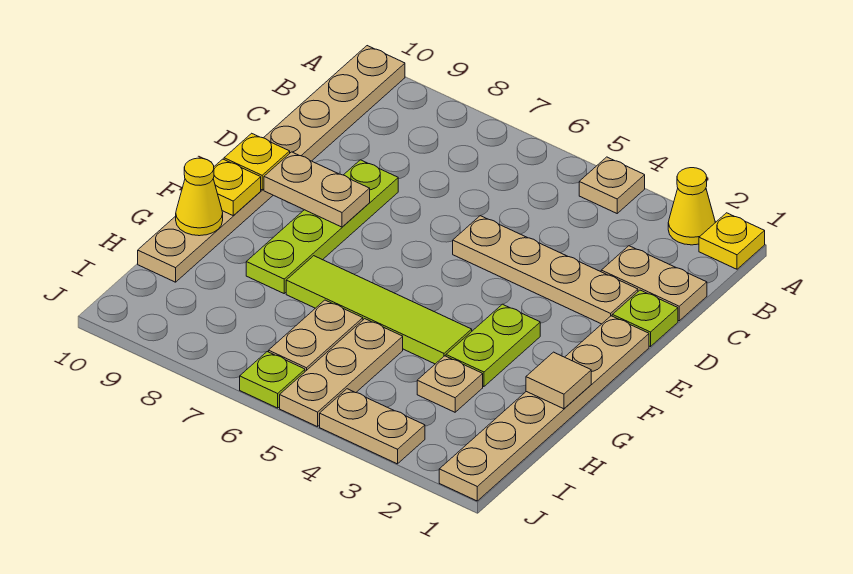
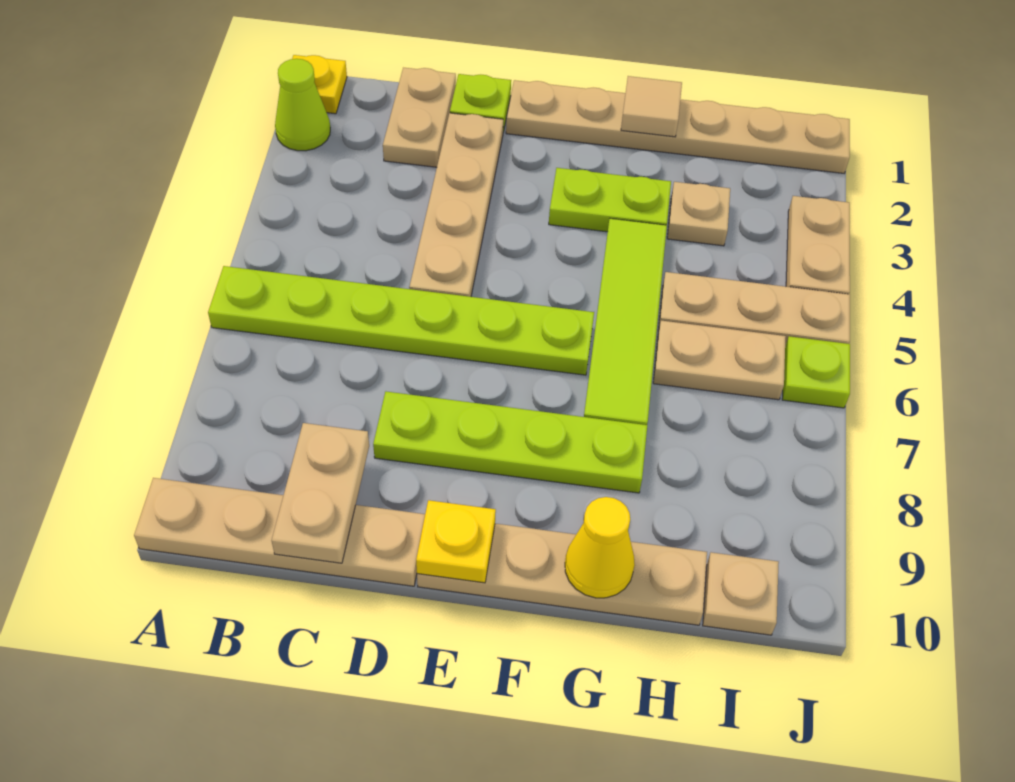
yellow 1x1 cone [668,168,715,245] -> lime 1x1 cone [275,59,330,151]
tan 1x1 plate [579,157,645,213] -> tan 1x1 plate moved to [703,552,779,635]
none -> lime 1x6 plate [208,266,594,375]
tan 1x2 plate [264,152,370,227] -> tan 1x2 plate moved to [272,423,369,563]
yellow 1x1 plate [213,159,261,215] -> none

